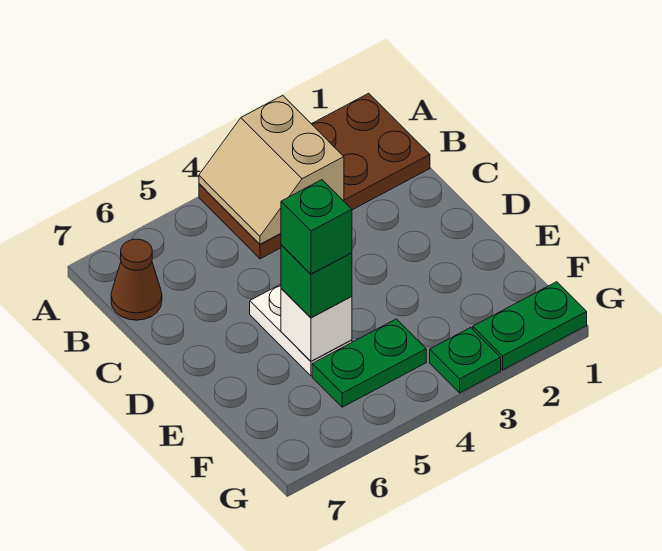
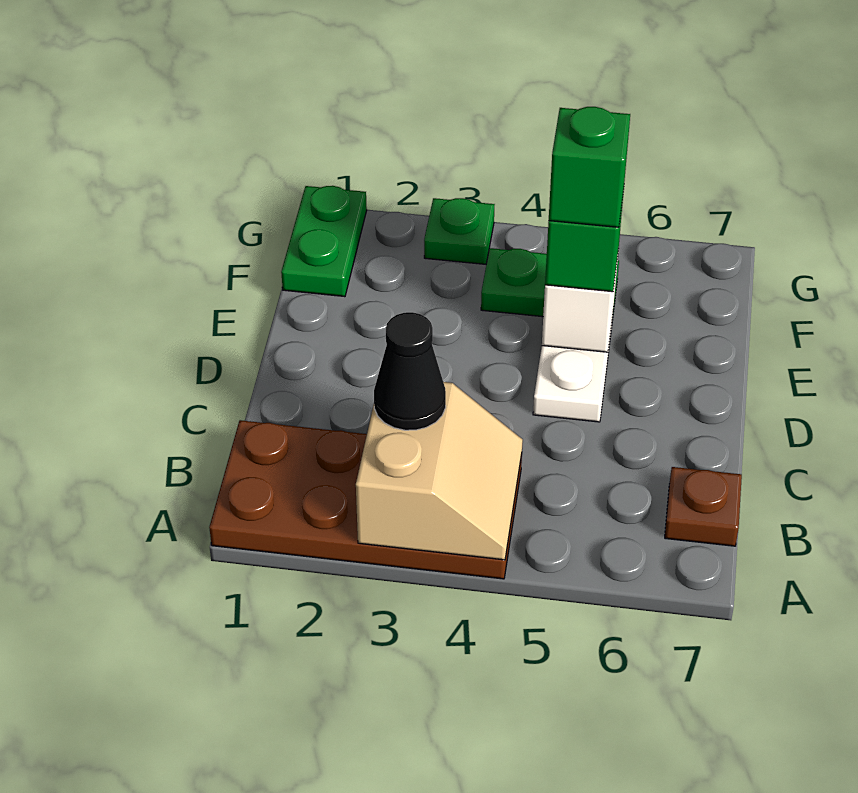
none -> black 1x1 cone [374,312,446,430]
brown 1x1 cone [111,239,162,320] -> brown 1x1 plate [665,467,742,546]
green 1x2 plate [473,282,587,370] -> green 1x2 plate turned to [281,186,367,297]

